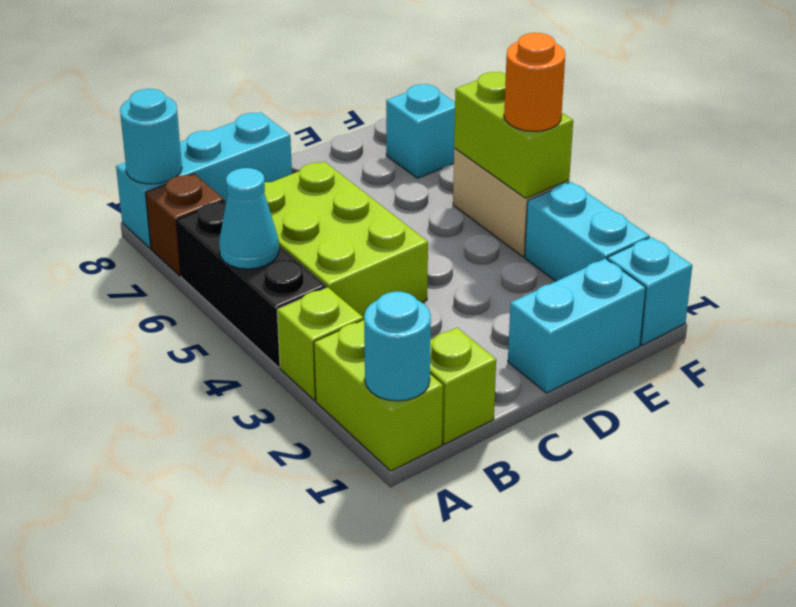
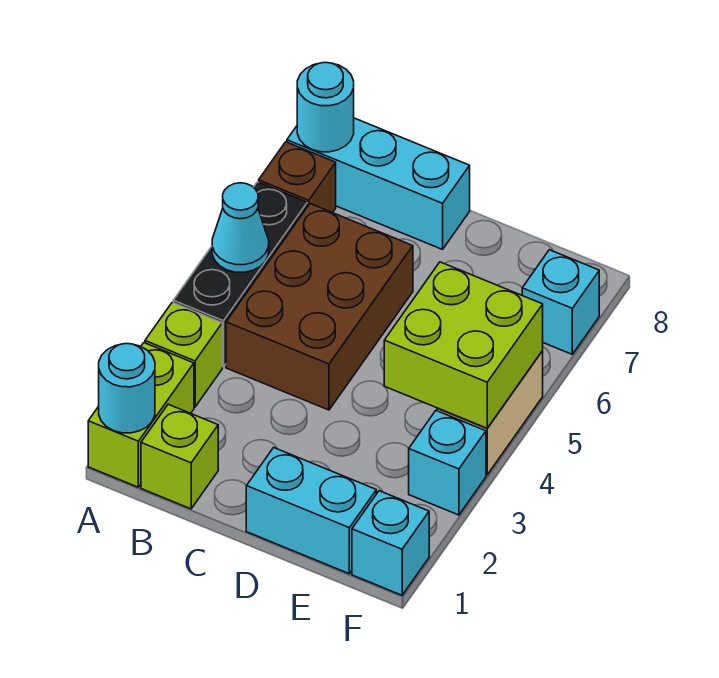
lime 2x3 brick [264,162,428,320] -> brown 2x3 brick [226,204,413,410]
cyan 1x2 brick [525,182,650,281] -> cyan 1x1 brick [409,411,486,515]
lime 1x2 brick [454,72,573,198] -> lime 2x2 brick [384,262,543,428]
orange 1x1 round brick [504,33,565,132] -> none

